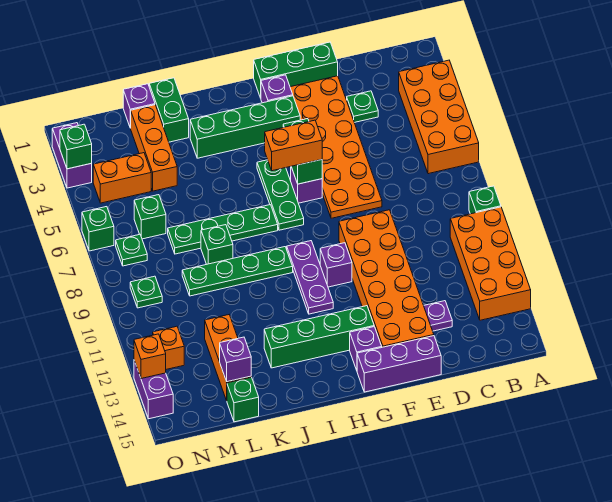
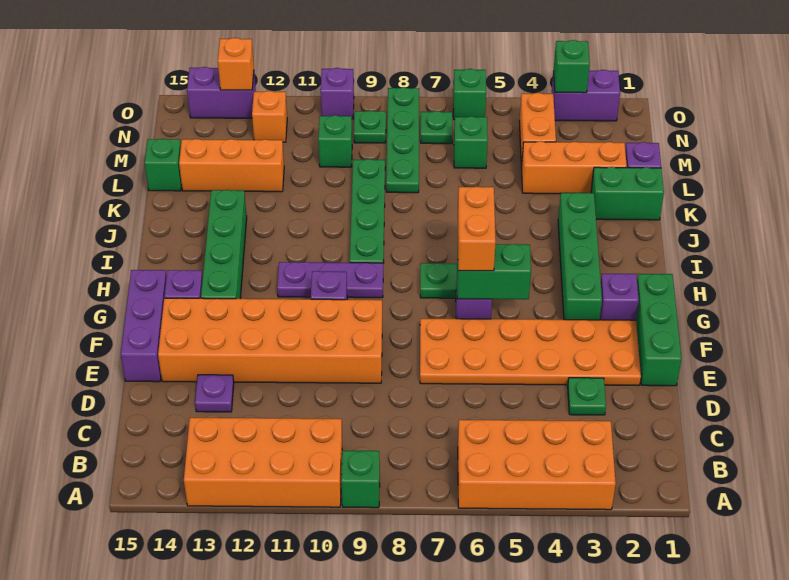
green 1x4 plate [168,205,278,254] -> green 1x4 plate moved to [386,87,419,193]
green 1x1 brick [201,225,233,264] -> green 1x1 brick moved to [318,115,352,167]
purple 1x1 brick [220,337,251,382] -> purple 1x1 brick moved to [321,68,354,119]

